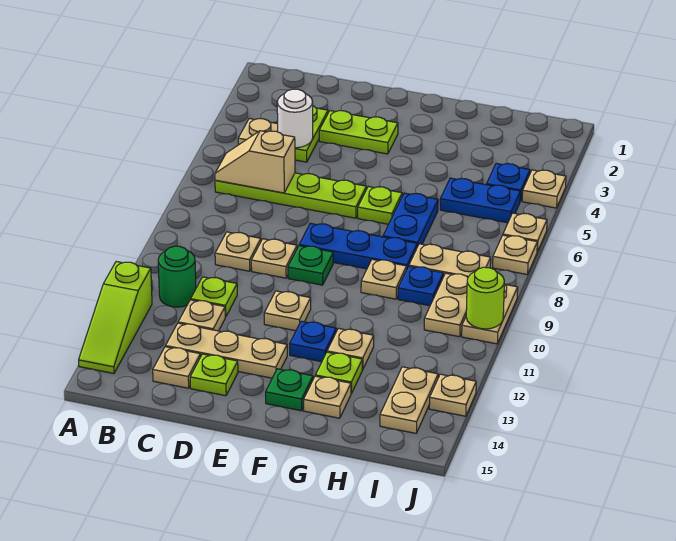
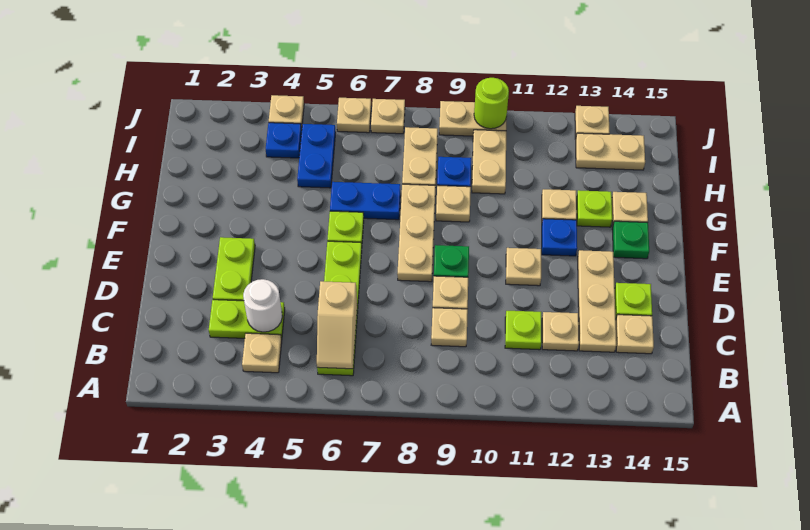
lime 1x3 slope [79,262,152,373] -> none
green 1x1 round brick [158,246,196,307] -> none
blue 1x3 plate [299,223,417,269] -> tan 1x3 plate [397,184,436,282]
tan 1x2 plate [424,273,468,337] -> tan 1x2 plate turned to [472,130,506,194]

